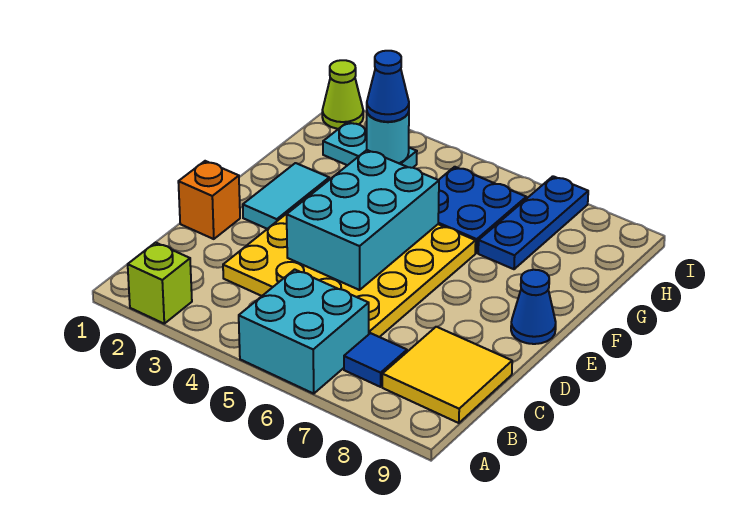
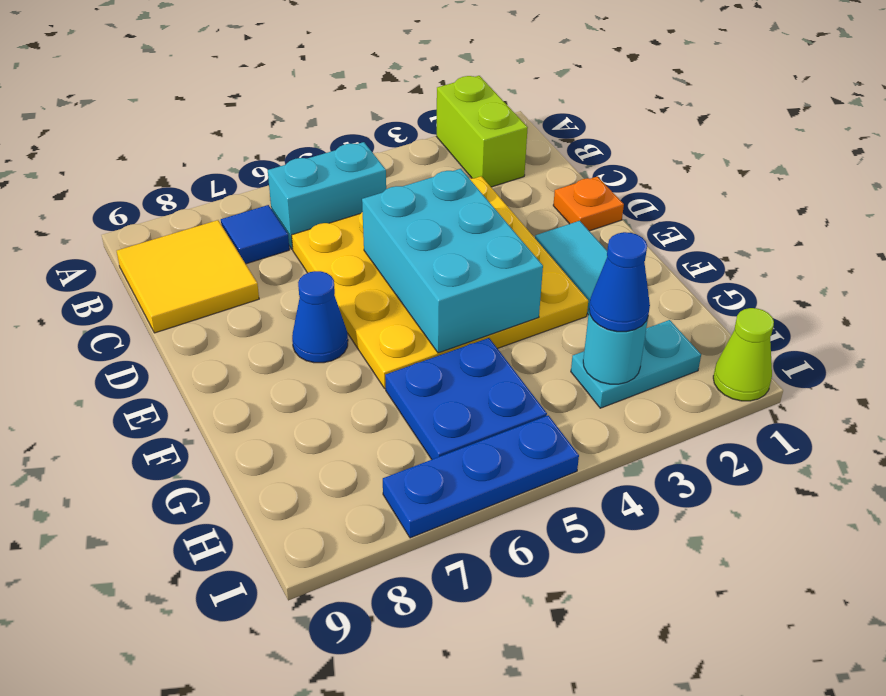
lime 1x1 brick [128,242,192,324] -> lime 1x2 brick [437,76,528,187]
cyan 2x2 brick [239,269,369,394] -> cyan 1x2 brick [268,142,386,249]
orange 1x1 brick [178,161,240,239] -> orange 1x1 plate [553,177,624,231]
blue 1x1 cone [511,270,556,344] -> blue 1x1 cone moved to [292,271,348,363]
blue 1x3 plate [478,176,588,269] -> blue 1x3 plate turned to [383,415,579,538]

